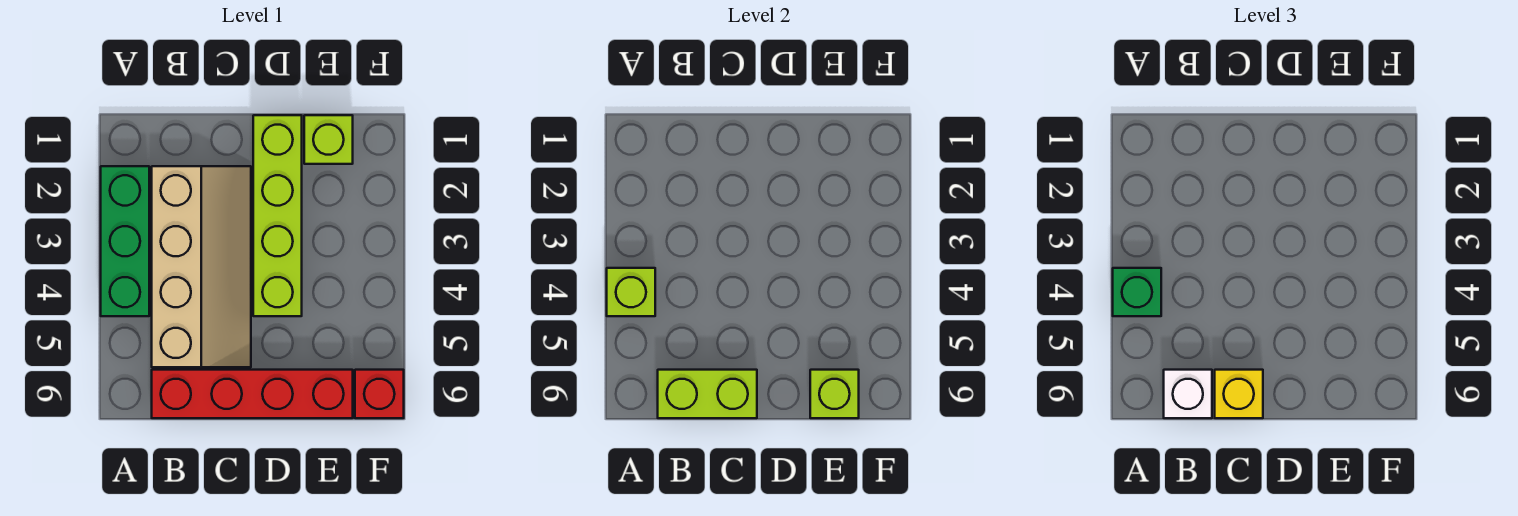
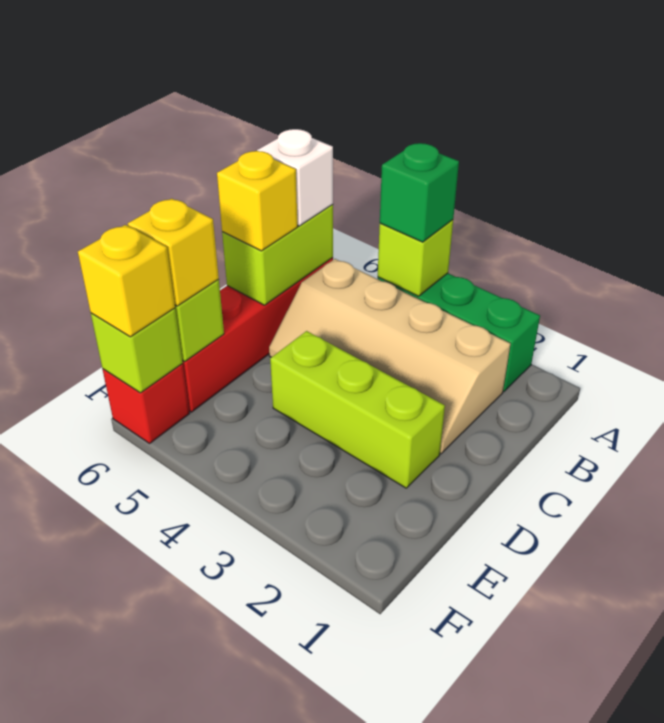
lime 1x4 brick [253,115,302,316] -> lime 1x3 brick [270,331,445,488]
lime 1x1 brick [304,115,353,164] -> lime 1x1 brick moved to [91,308,183,393]
none -> yellow 1x1 brick [128,199,219,306]
none -> yellow 1x1 brick [78,225,175,337]

